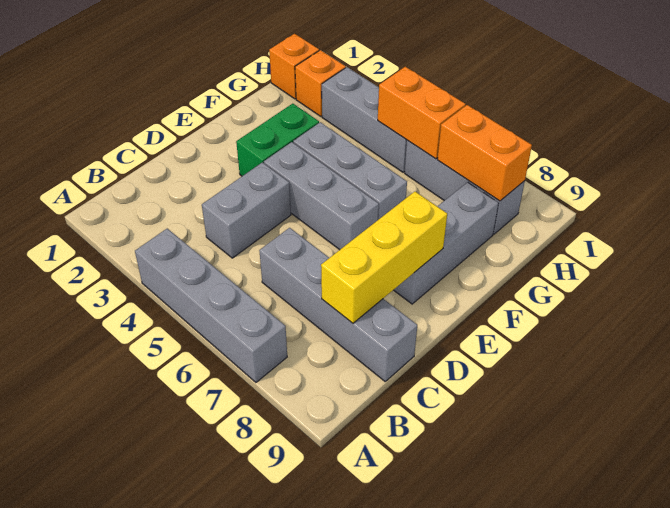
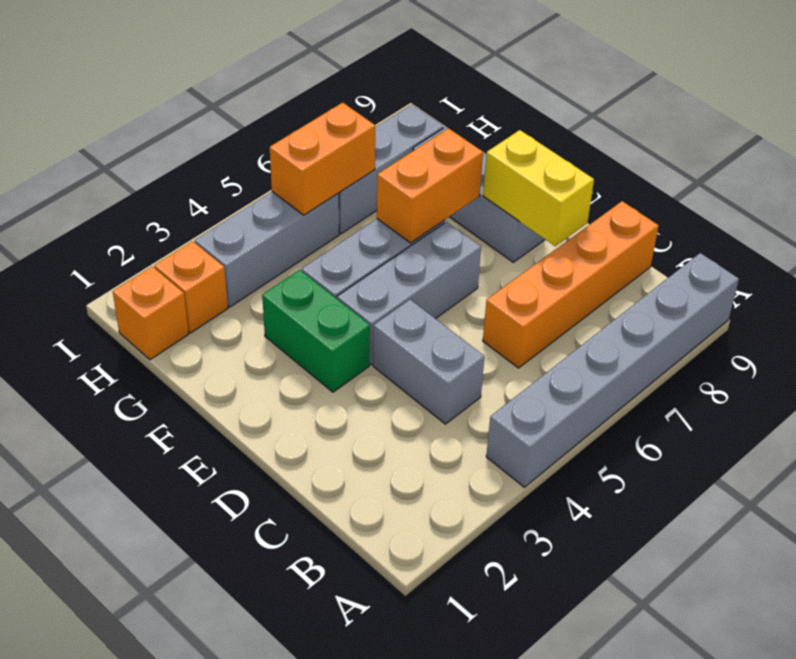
grey 1x4 brick [135,229,287,382] -> grey 1x6 brick [486,253,739,487]
grey 1x4 brick [259,228,417,381] -> orange 1x4 brick [483,201,659,368]
yellow 1x3 brick [321,192,447,323] -> yellow 1x2 brick [483,130,594,246]
orange 1x2 brick [437,105,532,201] -> orange 1x2 brick moved to [377,128,483,243]

